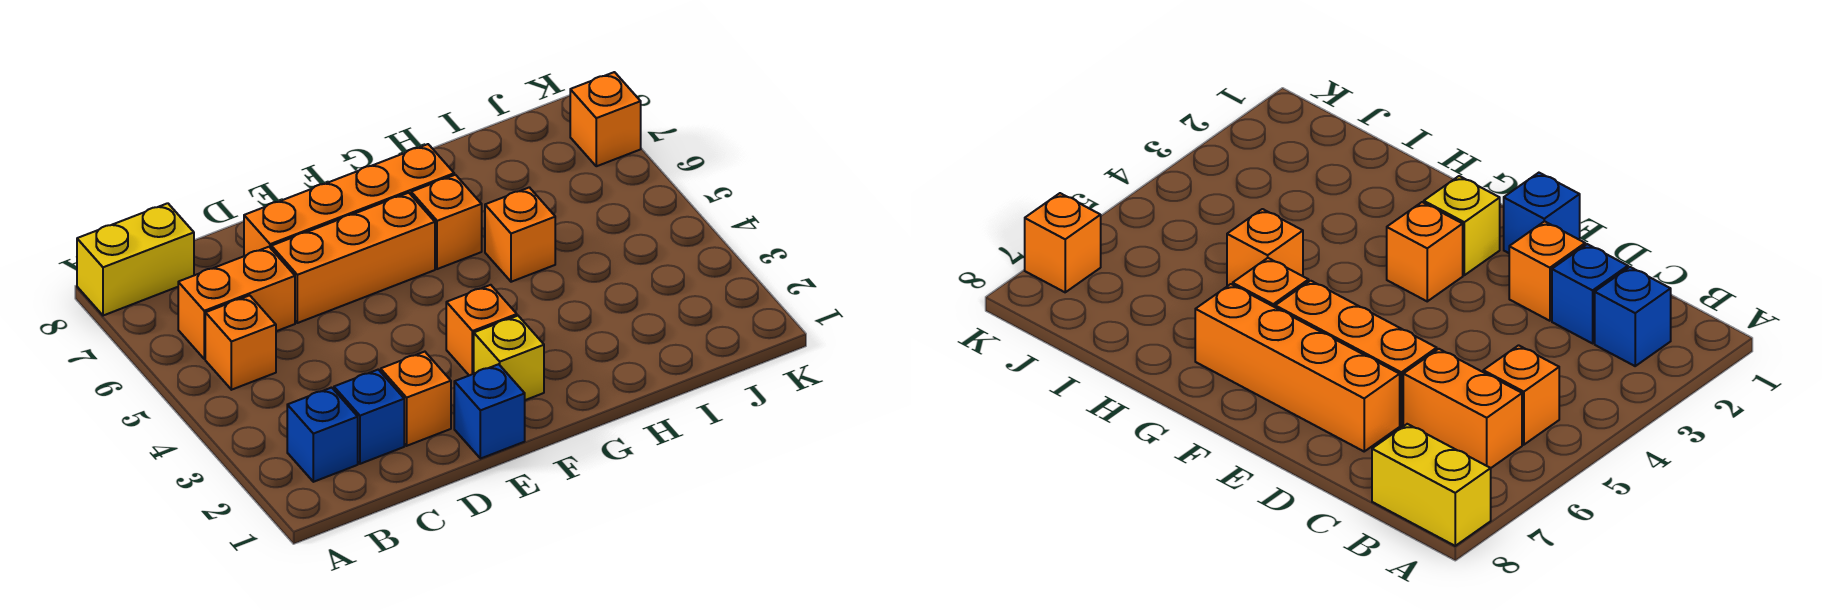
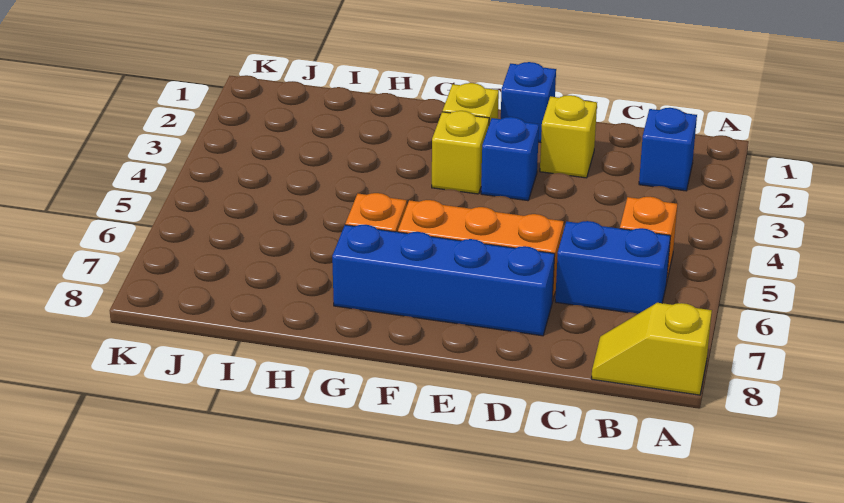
yellow 1x2 brick [77,203,194,316] -> yellow 1x2 slope [591,303,712,395]
orange 1x2 brick [178,247,295,359] -> blue 1x2 brick [555,221,671,314]
blue 1x1 brick [334,370,404,464] -> blue 1x1 brick moved to [481,117,539,201]
orange 1x1 brick [381,352,451,446] -> yellow 1x1 brick [540,95,597,178]
orange 1x4 brick [244,144,454,256] -> blue 1x4 brick [332,225,555,336]
orange 1x1 brick [446,285,517,375] -> yellow 1x1 brick [432,111,489,194]
orange 1x1 brick [485,187,555,282] -> none
orange 1x1 brick [570,72,641,166] -> none

